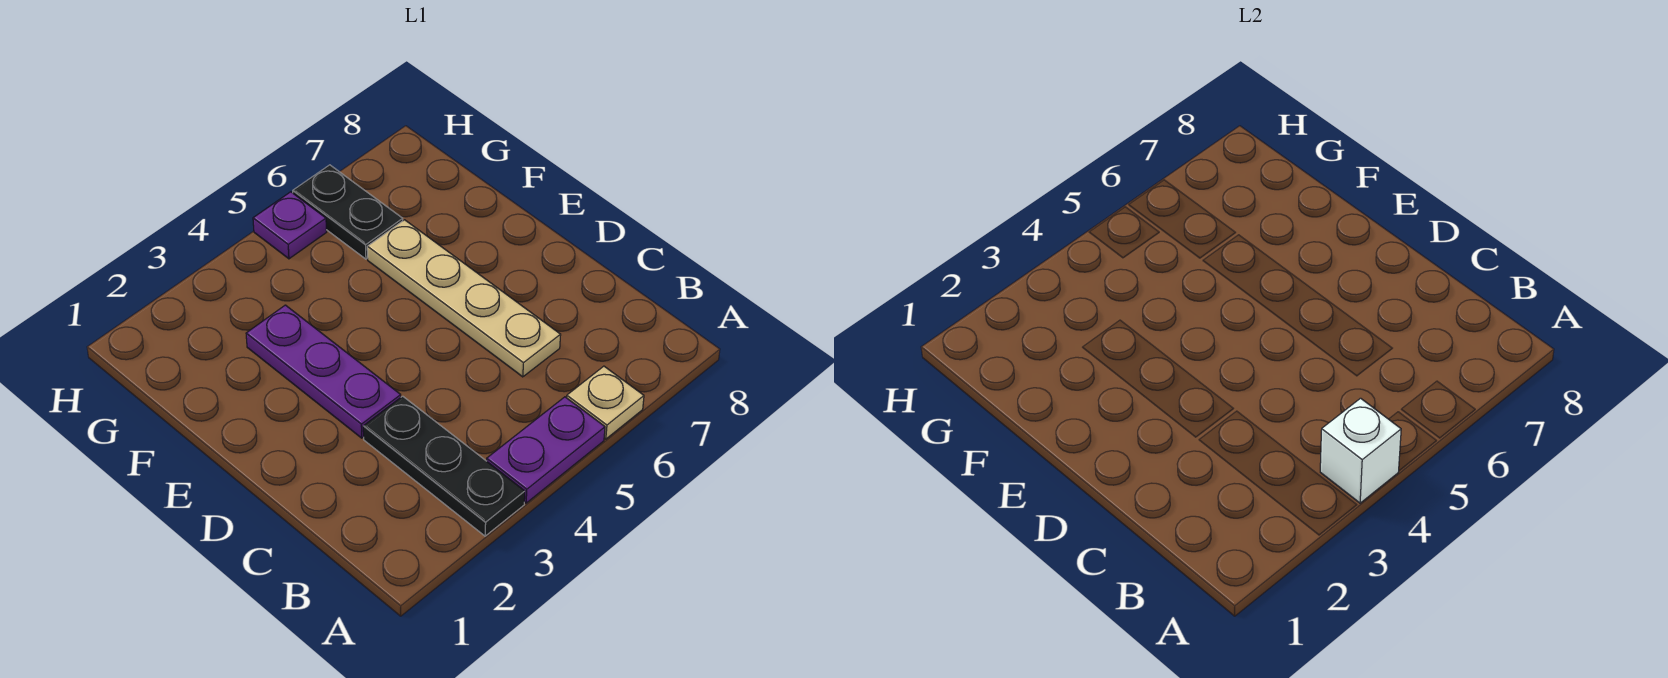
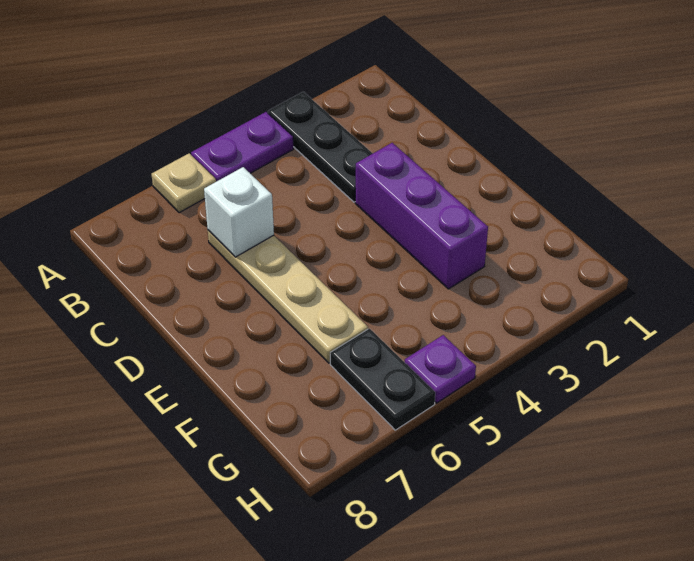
white 1x1 brick [1320,398,1401,503] -> white 1x1 brick moved to [204,167,274,257]
purple 1x3 plate [246,305,401,438] -> purple 1x3 brick [355,143,488,289]

